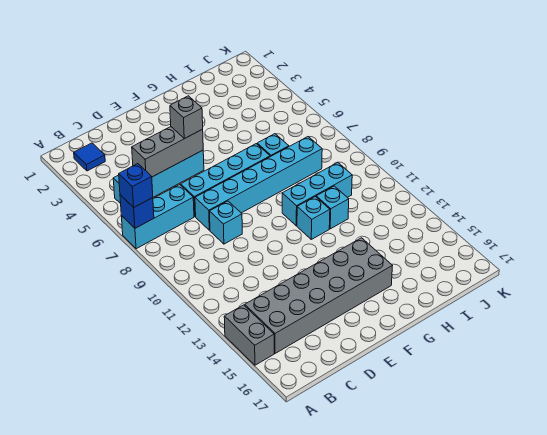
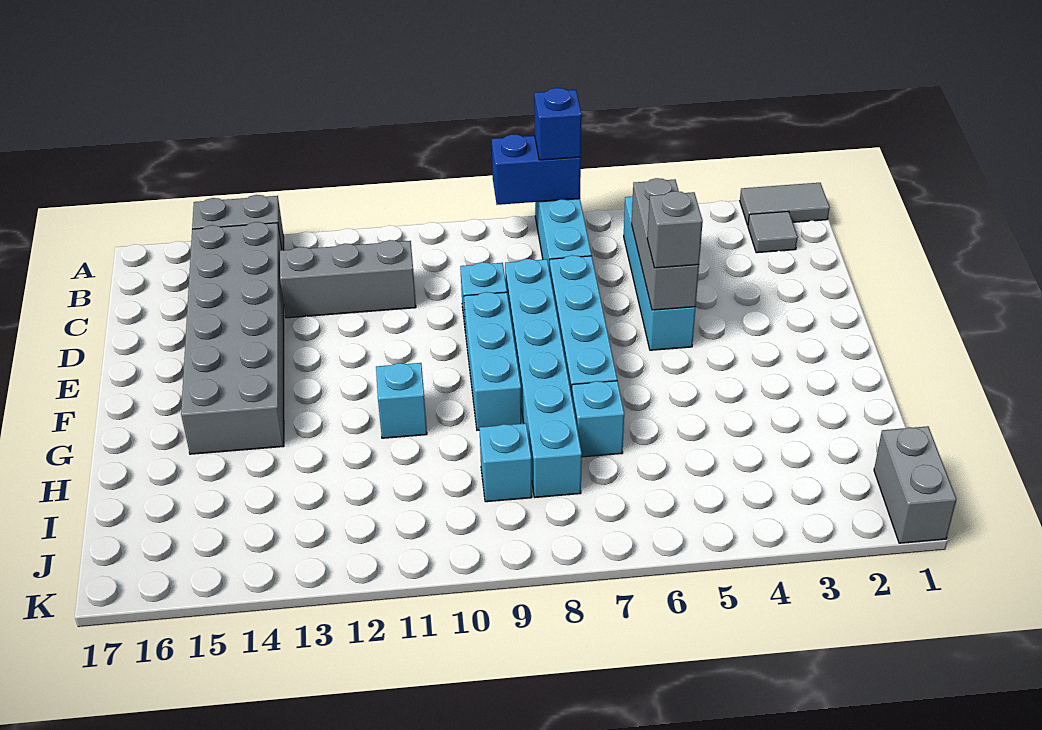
none -> grey 1x2 tile [740,183,830,225]
blue 1x1 brick [120,195,154,228] -> blue 1x2 brick [492,134,581,205]
blue 1x1 tile [74,143,105,171] -> grey 1x1 tile [748,211,798,253]
none -> grey 1x3 brick [280,240,416,318]
cyan 1x3 brick [282,162,352,226] -> cyan 1x3 brick moved to [464,292,522,430]
cyan 1x1 brick [316,186,349,229] -> cyan 1x1 brick moved to [479,423,532,502]
none -> grey 1x2 brick [874,426,956,543]

